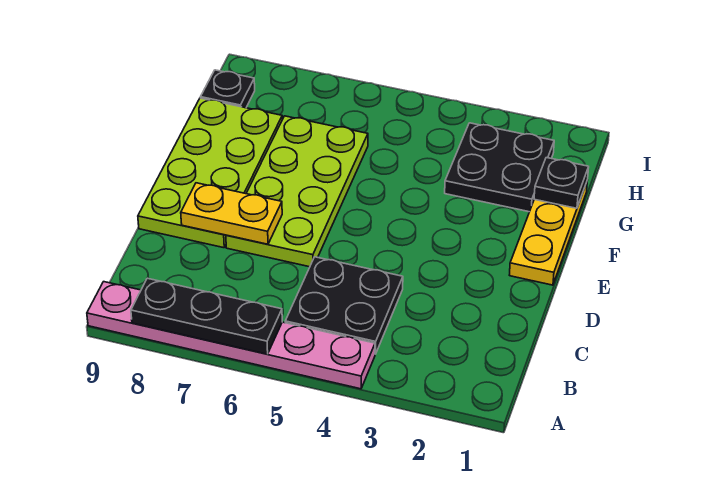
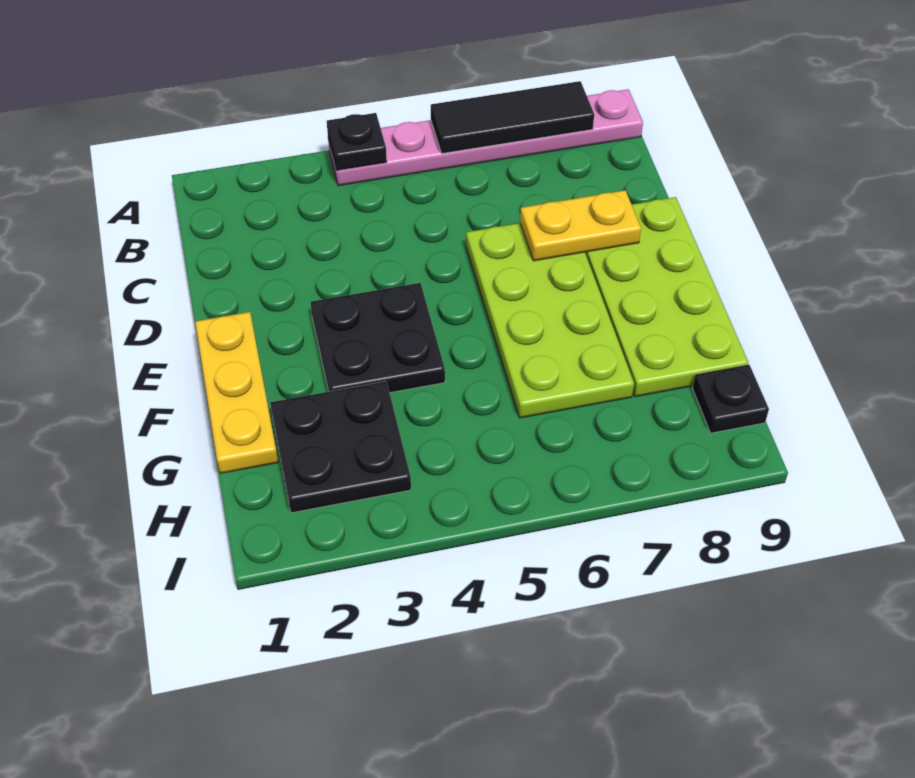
black 1x3 plate [131,278,282,354] -> black 1x3 tile [431,81,594,154]
black 2x2 plate [285,257,403,354] -> black 2x2 plate moved to [311,283,445,393]
black 1x1 plate [534,158,589,208] -> black 1x1 plate moved to [327,113,387,170]

